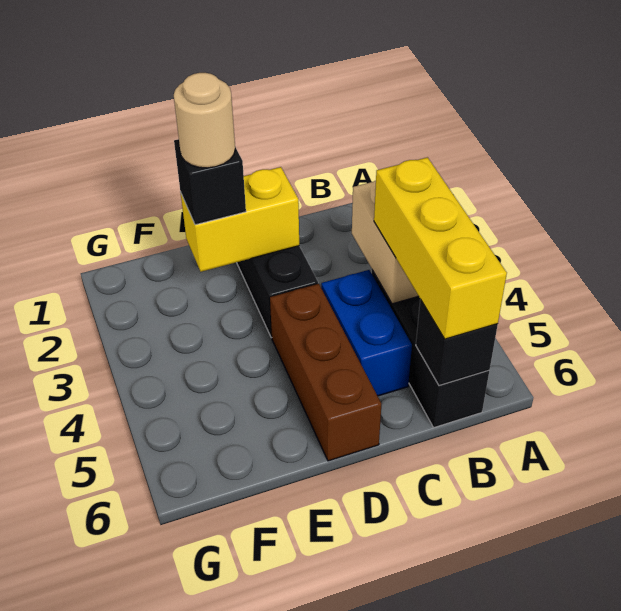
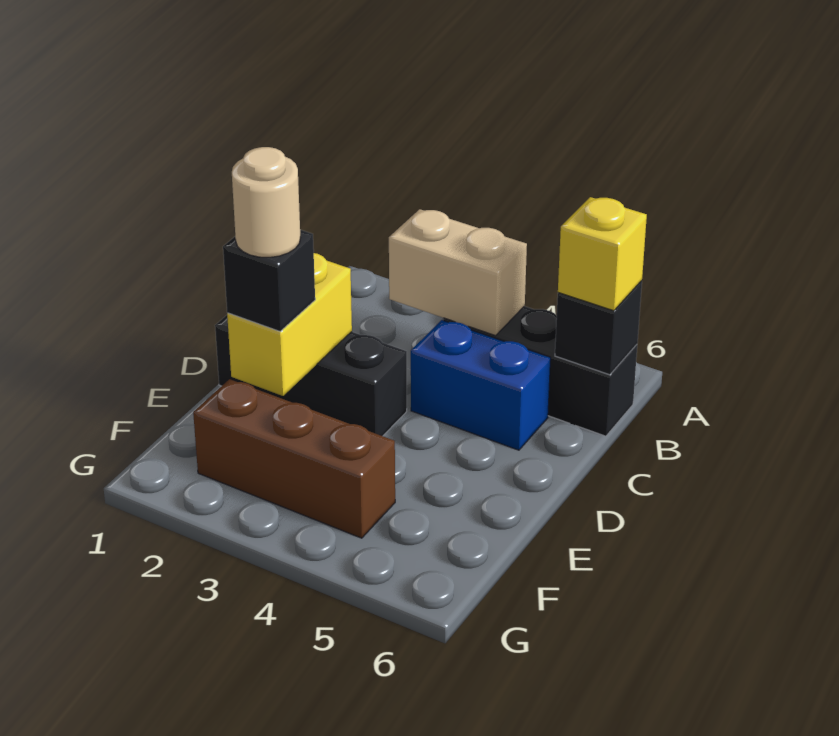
yellow 1x3 brick [374,157,507,339] -> yellow 1x1 brick [558,197,647,311]
brown 1x3 brick [270,284,381,461] -> brown 1x3 brick moved to [193,379,395,538]

